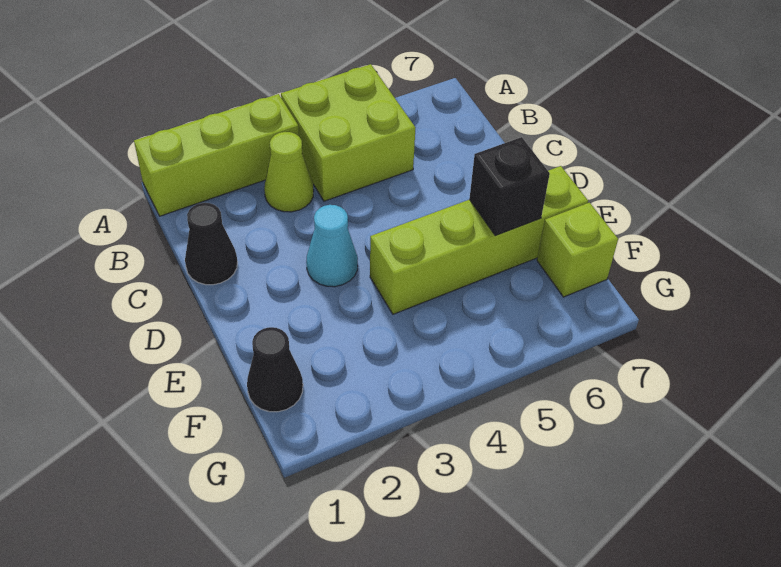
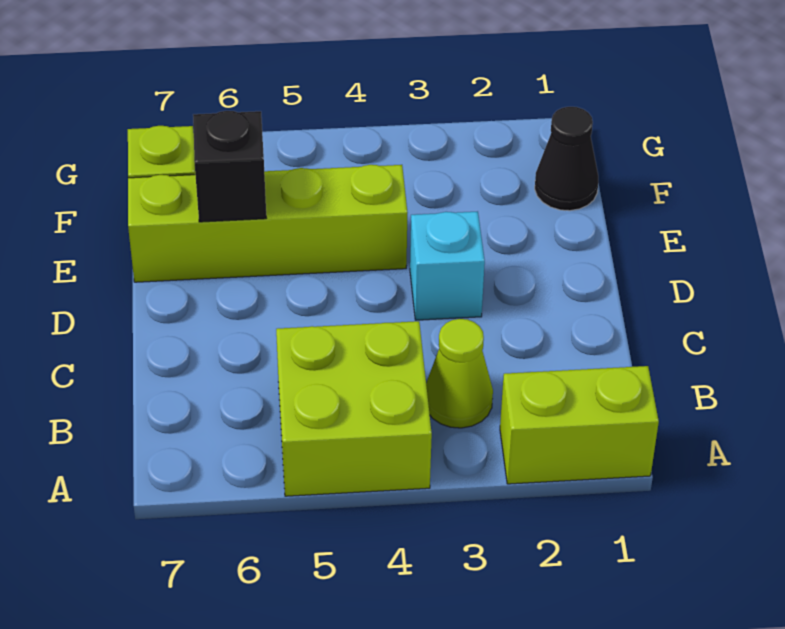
lime 1x3 brick [134,94,299,216] -> lime 1x2 brick [500,366,659,484]
black 1x1 cone [185,203,237,285] -> none
cyan 1x1 cone [306,205,358,287] -> cyan 1x1 brick [410,211,485,320]

